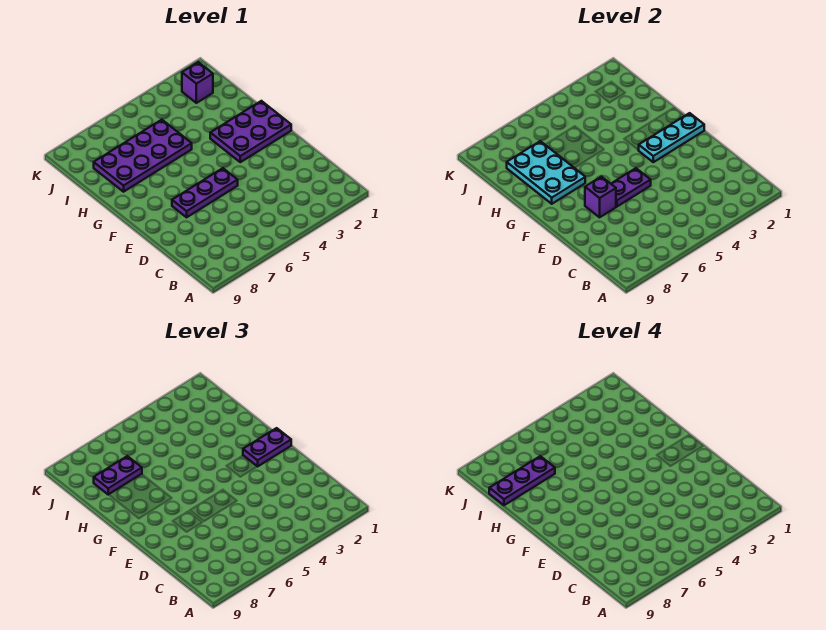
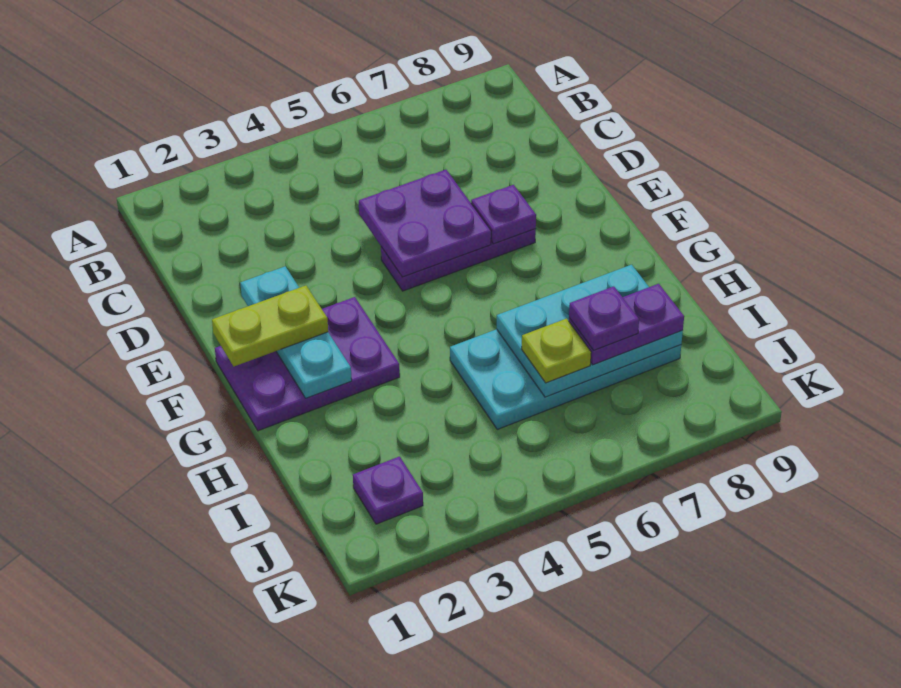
purple 1x2 plate [611,168,651,207] -> purple 2x2 plate [359,170,491,277]
purple 1x1 brick [585,177,616,217] -> purple 1x1 plate [471,185,536,244]
cyan 1x3 plate [639,113,704,162] -> cyan 1x3 plate turned to [240,266,352,398]
purple 1x2 plate [243,428,291,467] -> lime 1x2 plate [212,286,328,366]
cyan 2x3 plate [507,141,585,204] -> cyan 2x3 plate turned to [497,265,683,397]
purple 2x4 plate [94,120,192,192] -> cyan 2x4 plate [450,329,681,429]
none -> lime 1x1 plate [522,319,591,383]
purple 1x3 plate [489,456,555,505] -> purple 1x1 plate [569,286,639,350]
purple 1x1 brick [182,62,213,103] -> purple 1x1 plate [353,456,423,524]

